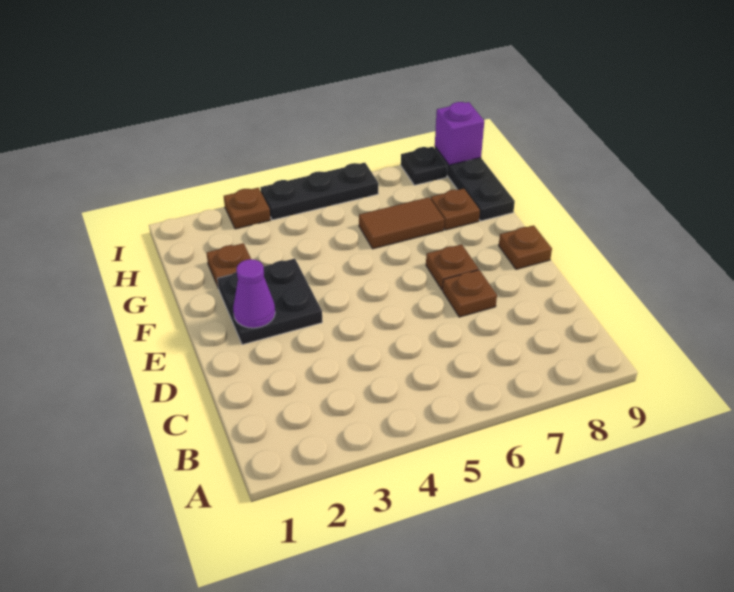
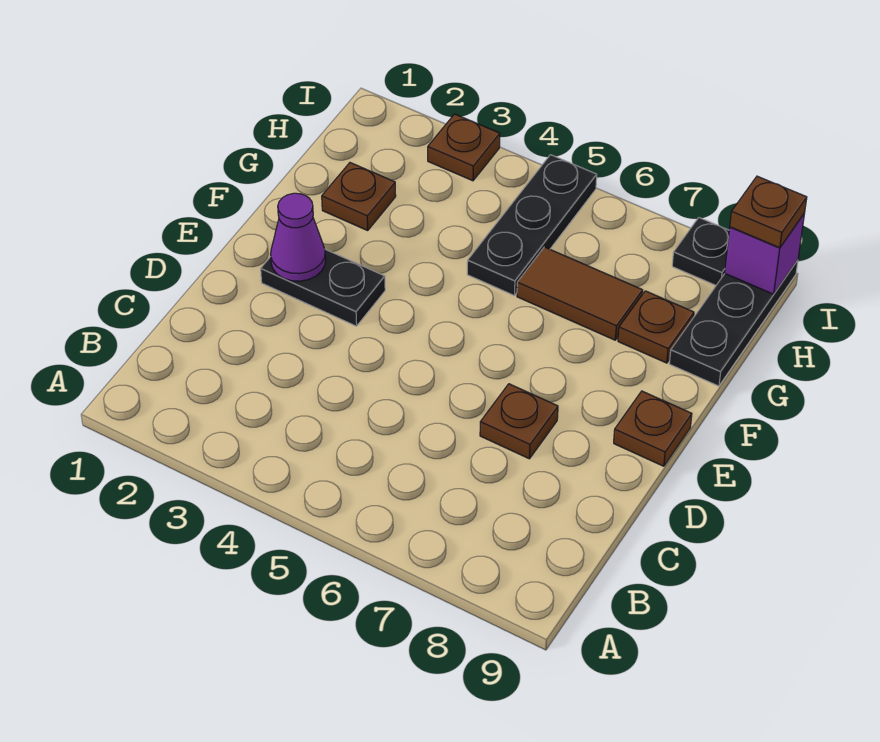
black 2x2 plate [217,259,322,345] -> black 1x2 plate [261,249,385,326]
brown 1x1 plate [426,244,478,290] -> brown 1x1 plate moved to [730,176,807,248]
black 1x3 plate [260,163,378,220] -> black 1x3 plate turned to [467,155,597,296]

